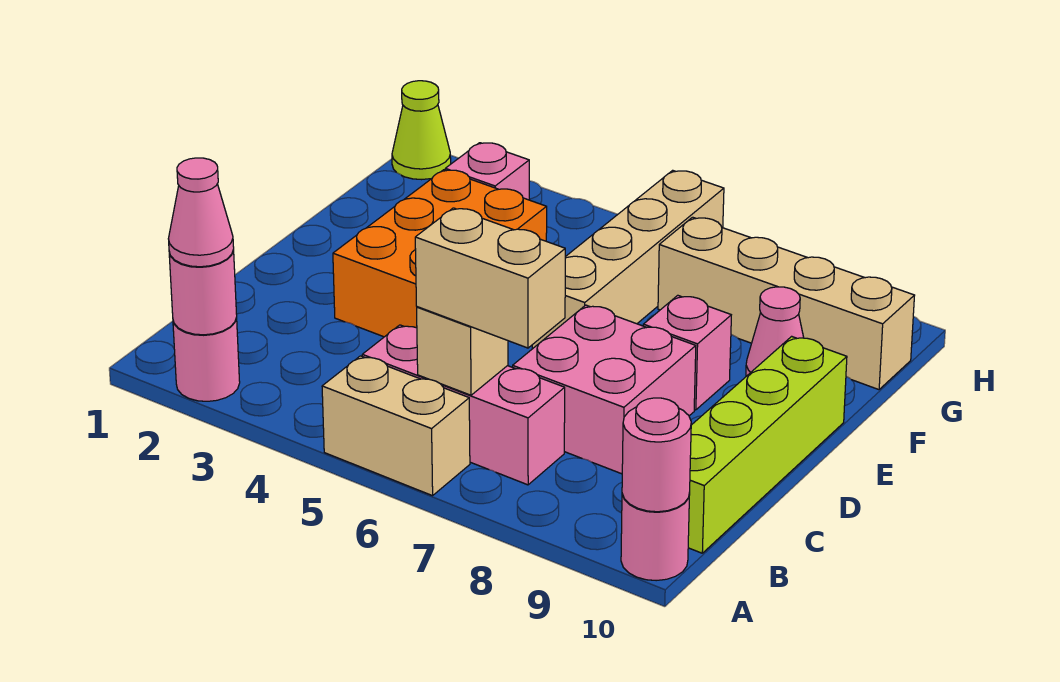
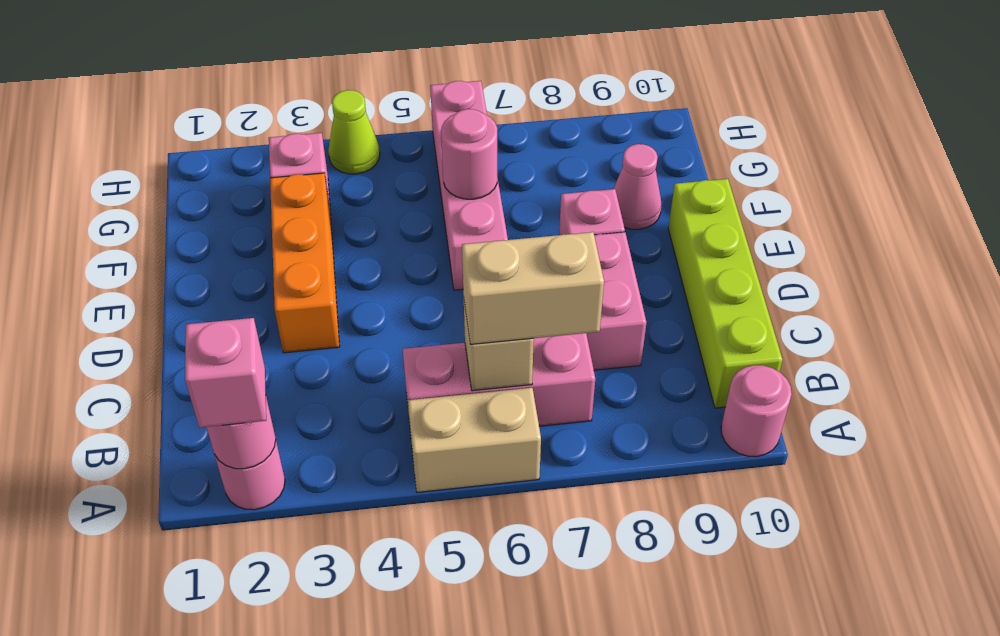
pink 1x1 cone [168,158,234,267] -> pink 1x1 brick [185,318,266,428]
pink 1x1 round brick [622,398,691,512] -> pink 1x1 round brick moved to [441,109,498,199]
orange 2x3 brick [333,170,547,337] -> orange 1x3 brick [270,173,340,353]
tan 1x4 brick [532,170,724,349] -> pink 1x4 brick [430,81,508,290]
tan 1x4 brick [658,217,915,390] -> none
lime 1x1 cone [392,81,451,180] -> lime 1x1 cone moved to [328,90,380,174]

